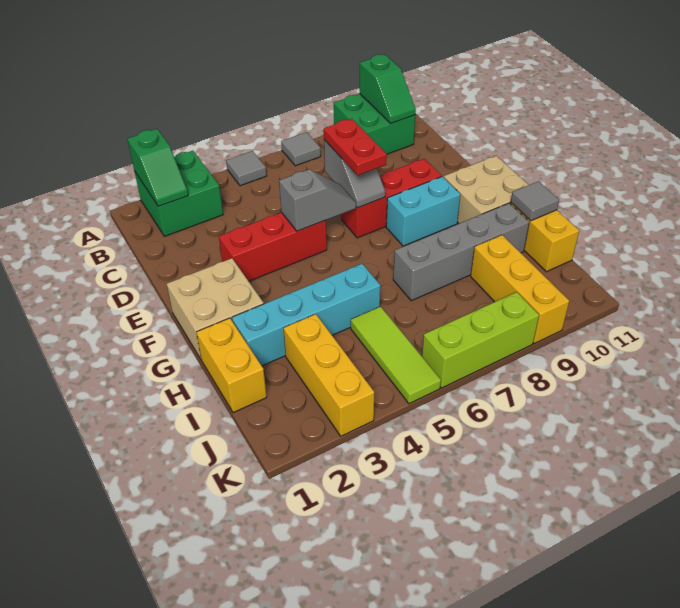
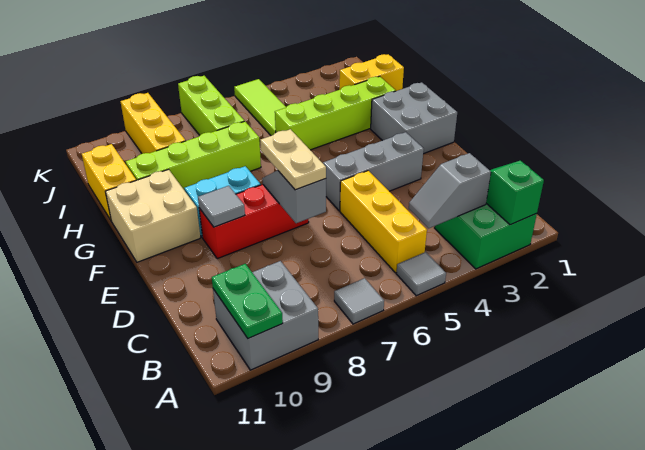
green 2x2 brick [334,94,415,154] -> grey 2x2 brick [213,261,318,370]
green 1x2 slope [360,54,416,123] -> green 1x2 plate [212,264,283,338]
red 1x2 plate [324,119,387,175] -> tan 1x2 plate [260,129,326,190]
red 1x3 brick [219,212,327,281] -> grey 1x3 brick [323,132,424,211]
grey 1x2 slope [279,169,356,231] -> grey 1x2 slope moved to [409,153,491,228]
tan 2x2 brick [167,258,264,360] -> grey 2x2 brick [371,82,457,154]
yellow 1x2 brick [196,318,267,413] -> yellow 1x2 brick turned to [339,54,404,91]
cyan 1x4 brick [232,264,380,366] -> lime 1x4 brick [275,76,396,150]
grey 1x4 brick [393,203,529,301] -> lime 1x4 brick [126,121,261,190]
grey 1x1 tile [511,181,559,221] -> grey 1x1 tile moved to [198,186,245,227]
yellow 1x3 brick [283,314,374,436] -> yellow 1x3 brick moved to [340,171,427,273]
lime 1x3 brick [422,292,539,388] -> lime 1x3 brick turned to [178,76,244,135]

